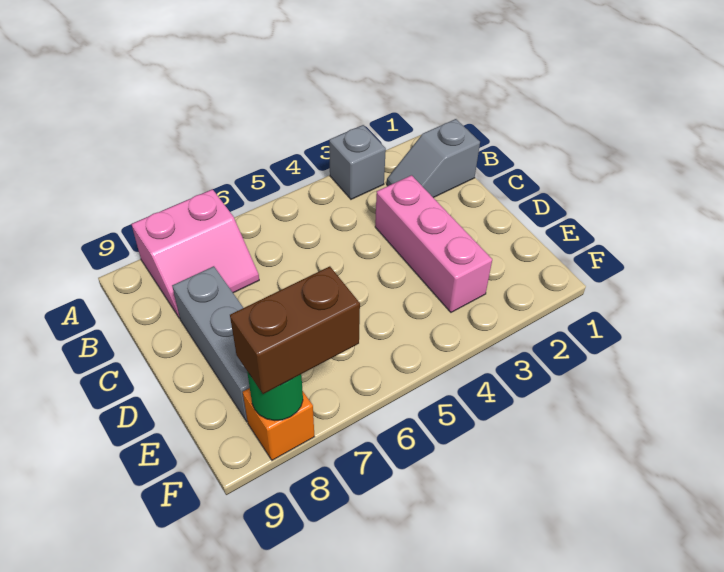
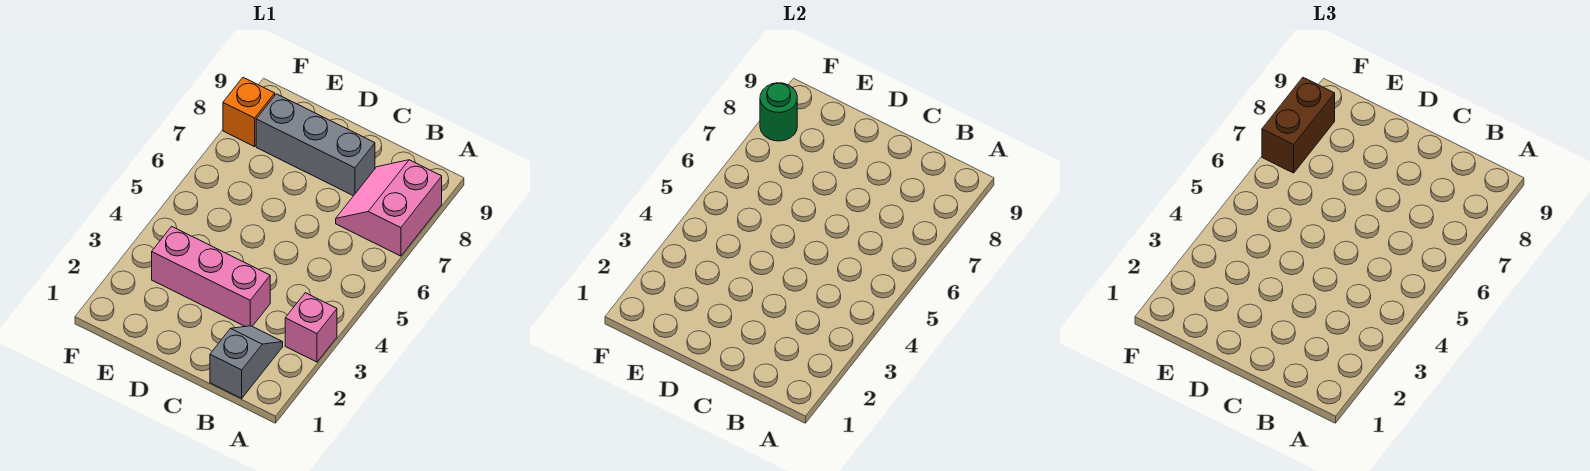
grey 1x1 brick [329,125,386,199] -> pink 1x1 brick [285,293,337,362]

